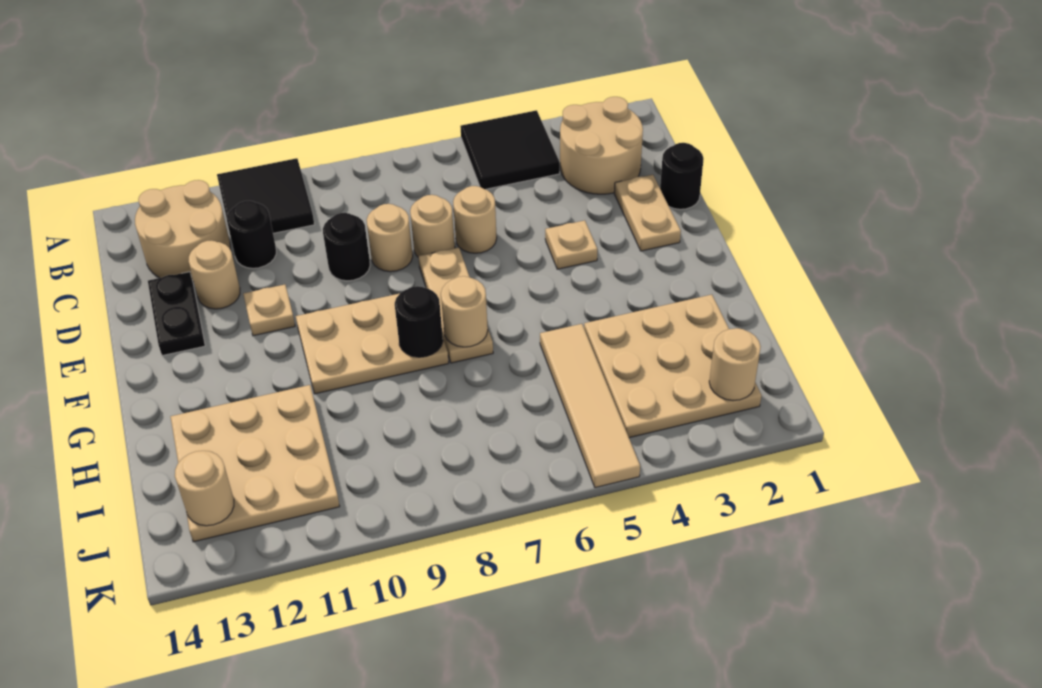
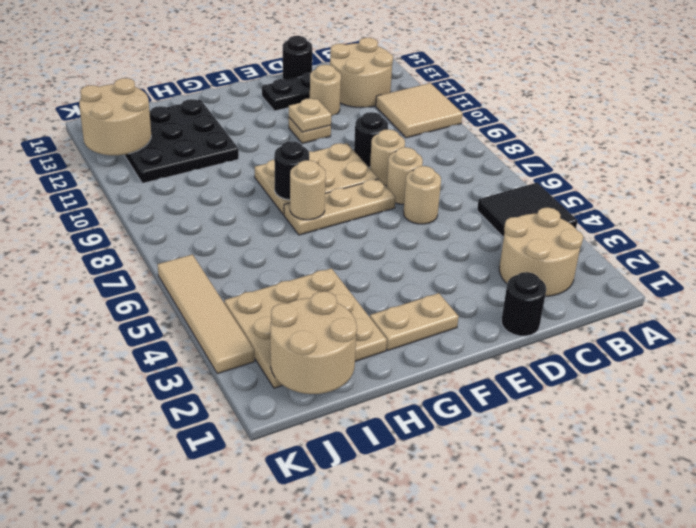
black 2x2 tile [217,158,314,233] -> tan 2x2 tile [376,83,463,138]
black 1x1 round brick [227,201,276,268] -> black 1x1 round brick moved to [283,36,312,80]
tan 1x2 plate [614,175,681,251] -> tan 1x2 plate moved to [370,293,459,350]
tan 1x1 plate [545,220,597,269] -> tan 1x1 plate moved to [289,98,331,132]
tan 2x3 plate [296,294,449,394] -> tan 2x3 plate turned to [255,143,378,215]
tan 1x4 tile [540,324,640,488] -> tan 1x4 tile turned to [158,254,255,374]
tan 3x3 plate [170,385,340,542] -> black 3x3 plate [124,99,239,183]
tan 1x1 round brick [709,328,761,401] -> tan 2x2 round brick [270,291,357,394]
tan 1x1 round brick [175,451,234,526] -> tan 2x2 round brick [79,78,151,155]

